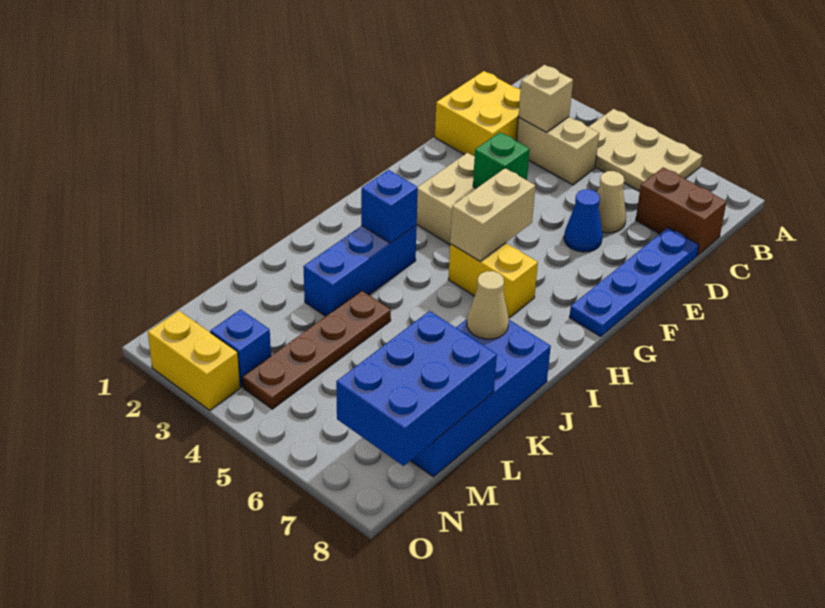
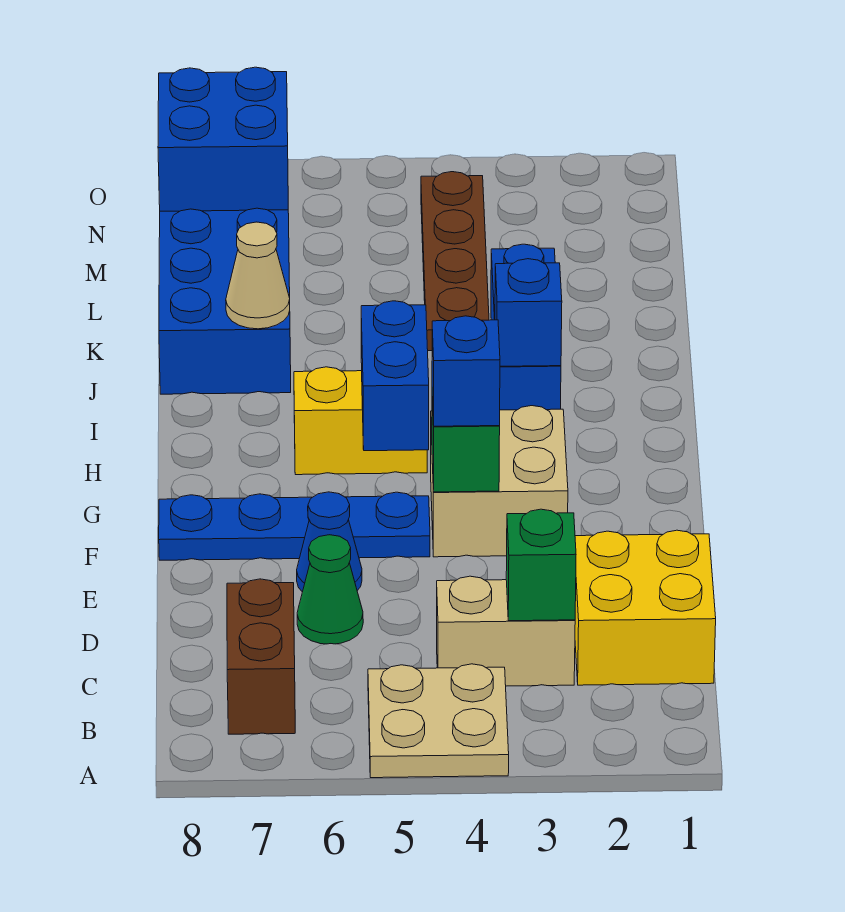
tan 2x3 plate [589,109,702,191] -> tan 2x2 plate [368,664,509,778]
tan 1x1 brick [518,65,573,132] -> green 1x1 brick [506,509,576,621]
brown 1x2 brick [636,167,726,255] -> brown 1x2 brick turned to [227,579,295,734]
tan 1x1 cone [597,171,626,233] -> green 1x1 cone [297,535,363,644]
blue 1x4 plate [569,228,699,337] -> blue 1x4 plate turned to [159,492,430,560]
tan 1x2 brick [450,168,535,261] -> blue 1x2 brick [361,301,429,451]
blue 2x3 brick [336,311,497,466] -> blue 2x2 brick [158,67,288,211]
blue 1x1 brick [210,309,271,387] -> blue 1x1 brick moved to [432,316,500,426]
yellow 1x2 brick [148,311,240,410] -> none

